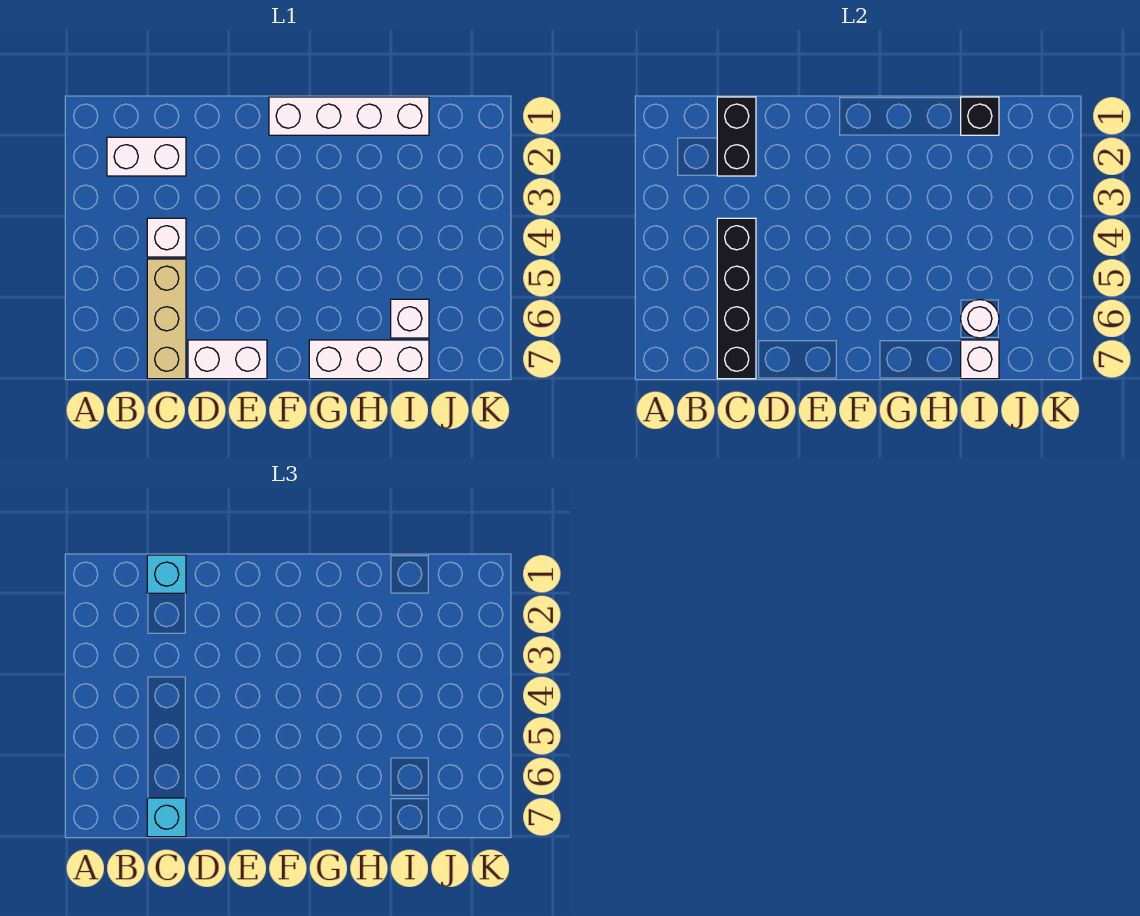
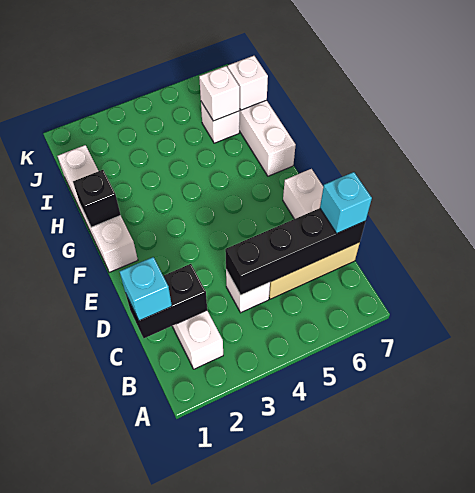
black 1x1 brick [961,97,999,135] -> black 1x1 brick moved to [73,170,121,227]
white 1x1 round brick [961,300,999,338] -> white 1x1 brick [199,66,240,121]

